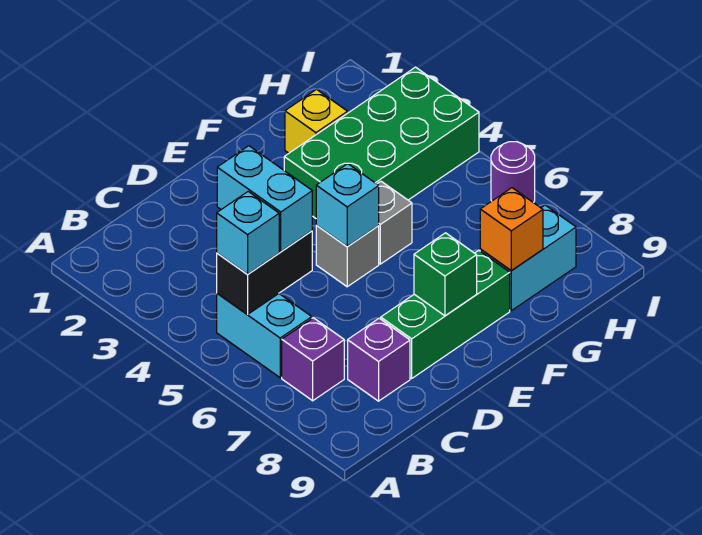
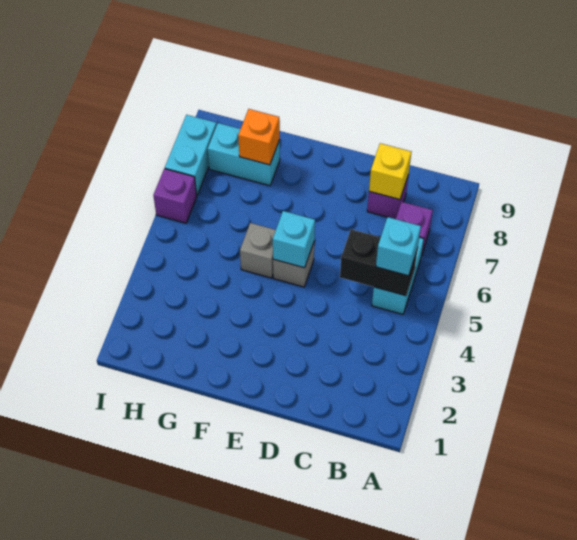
cyan 1x2 brick [217,146,312,252] -> cyan 1x2 brick moved to [165,115,216,196]
green 1x3 brick [381,250,510,378] -> none
green 1x1 brick [414,233,477,316] -> none
green 2x4 brick [284,67,479,218] -> none
yellow 1x1 brick [285,89,348,153] -> yellow 1x1 brick moved to [369,143,411,199]
purple 1x1 round brick [491,142,535,203] -> purple 1x1 brick [153,169,197,223]

